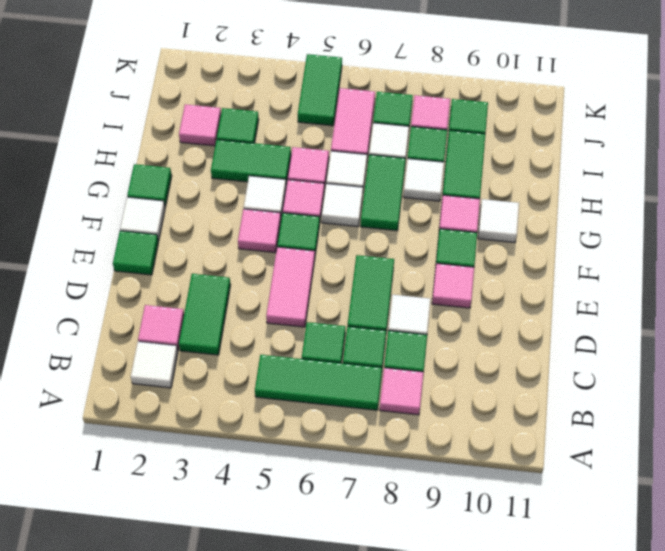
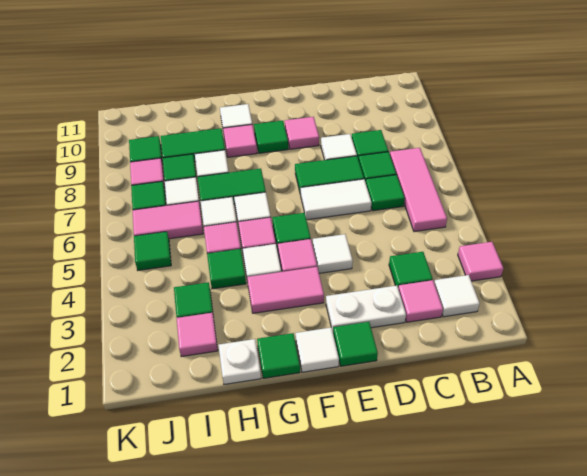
green 1x3 tile [255,355,382,410] -> pink 1x3 tile [390,148,447,232]
pink 1x1 tile [380,368,424,415] -> pink 1x1 tile moved to [458,242,503,281]
green 1x2 tile [179,274,231,355] -> green 1x1 tile [389,252,433,288]
none -> white 1x2 plate [326,286,406,331]
pink 1x2 tile [266,247,315,327] -> pink 1x2 tile moved to [247,267,324,313]
none -> white 1x2 tile [301,179,372,220]
none -> white 1x1 tile [313,234,353,273]
none -> white 1x1 plate [218,339,261,384]
green 1x2 tile [211,140,291,184] -> green 1x1 tile [207,249,246,289]
green 1x2 tile [298,54,342,126] -> green 1x1 tile [134,232,171,270]

